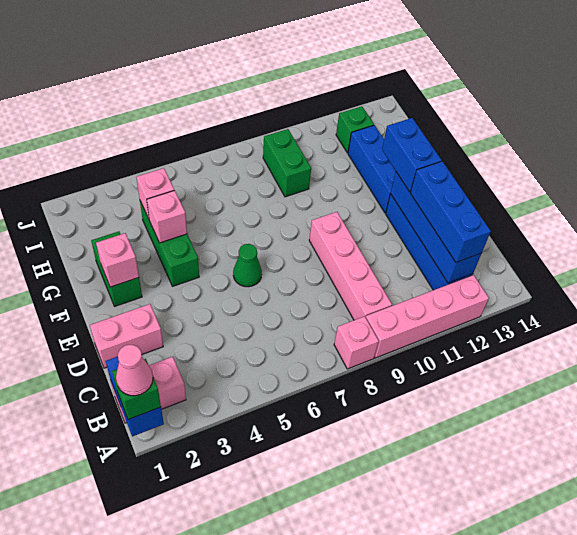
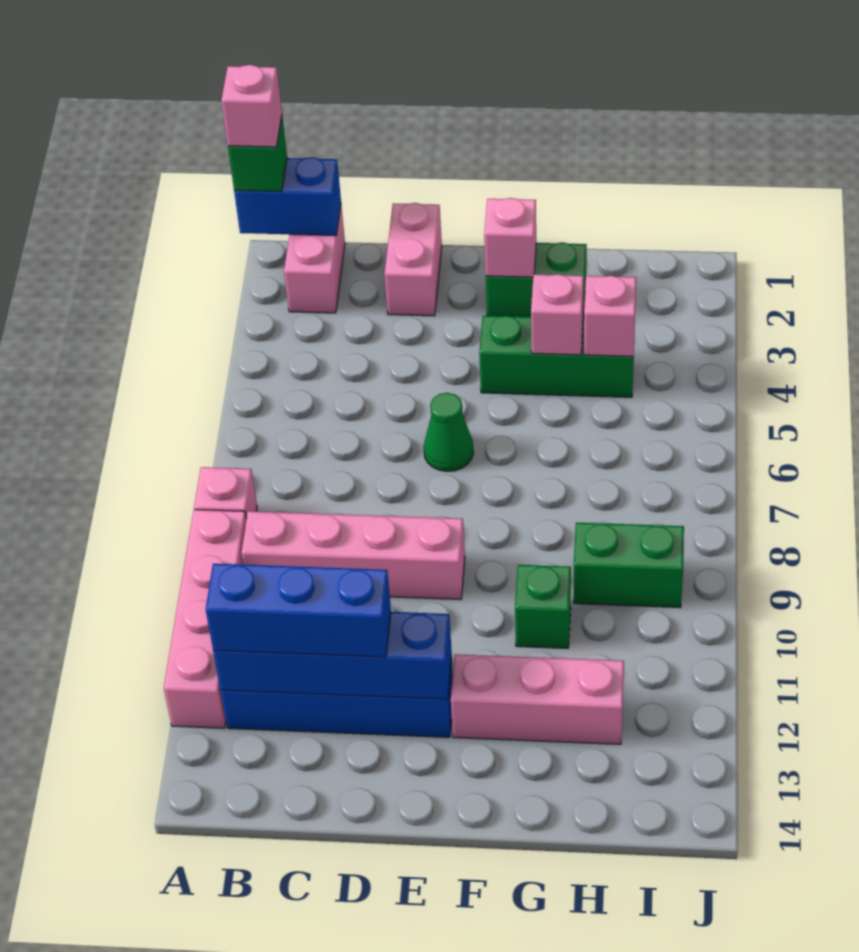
pink 1x1 cone [116,345,153,396] -> pink 1x1 brick [221,65,282,147]
blue 1x2 brick [382,118,442,192] -> none
blue 1x3 brick [348,125,396,213] -> pink 1x3 brick [451,654,624,744]
green 1x1 brick [336,106,374,153] -> green 1x1 brick moved to [515,565,571,648]

